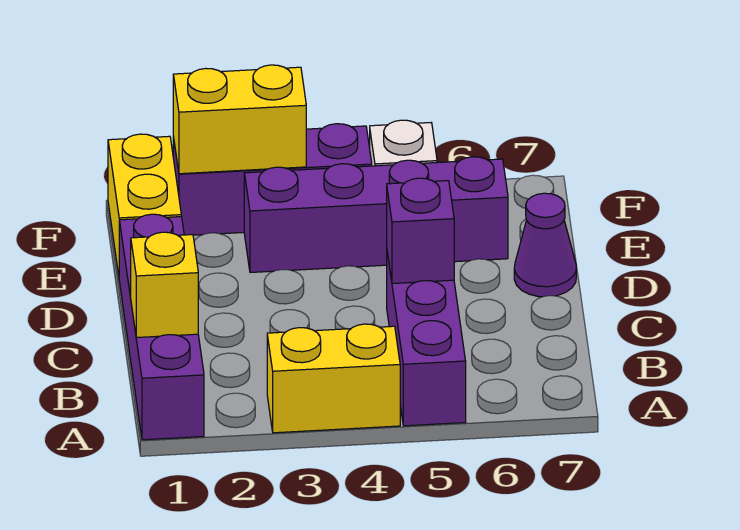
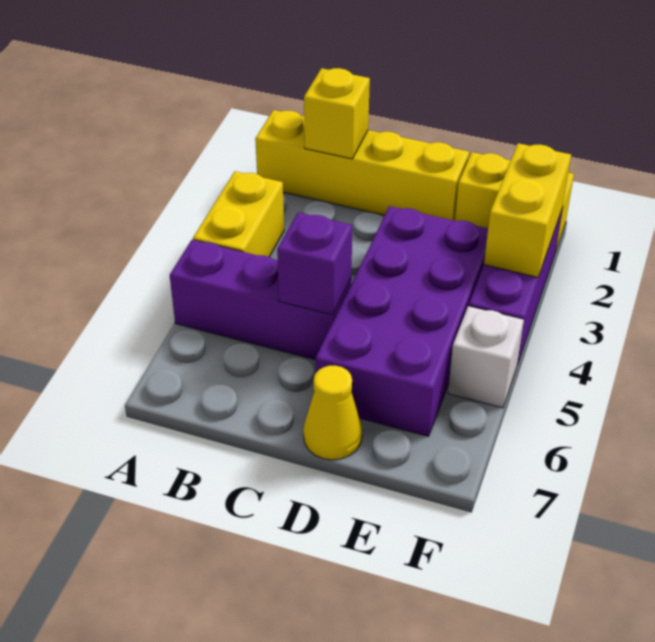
purple 1x4 brick [119,214,204,440] -> yellow 1x4 brick [255,110,469,221]
purple 1x1 cone [514,193,576,297] -> yellow 1x1 cone [303,366,362,460]
purple 1x4 brick [244,157,508,273] -> purple 2x4 brick [316,206,488,436]

